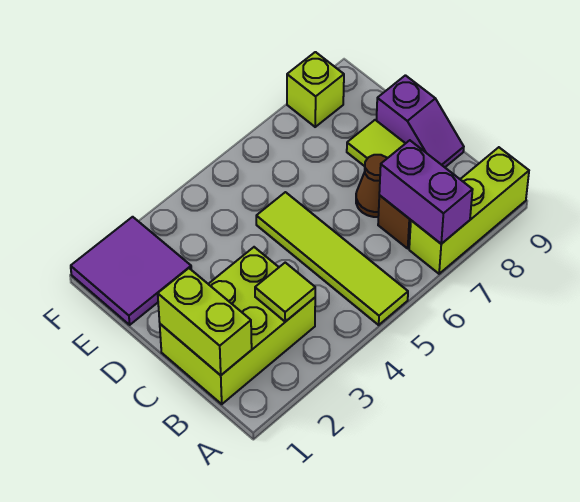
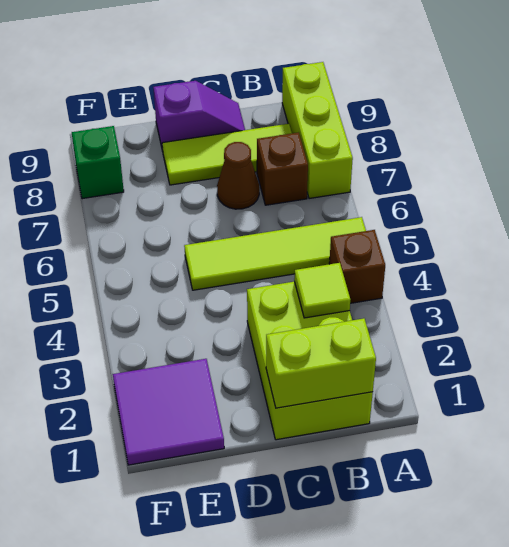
none -> brown 1x1 brick [329,230,385,303]
purple 1x2 brick [379,140,473,244] -> none
lime 1x1 brick [287,52,344,127] -> green 1x1 brick [72,126,124,199]

